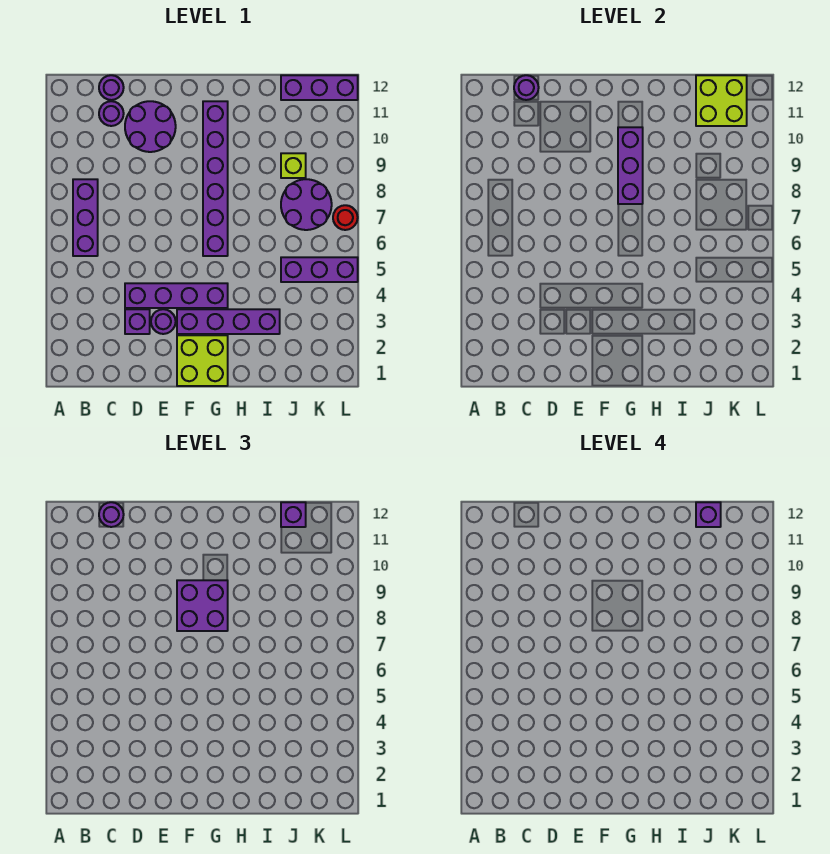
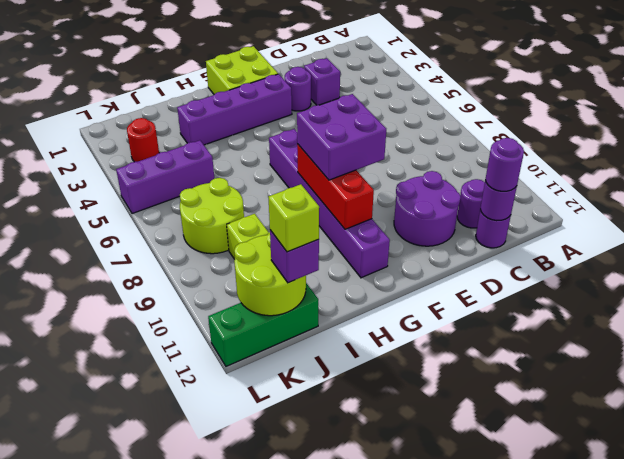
purple 1x3 brick [73,179,98,256] -> none
purple 1x4 brick [125,283,228,308] -> none
purple 1x3 brick [618,127,643,204] -> red 1x3 brick [297,144,374,229]
purple 2x2 round brick [281,179,332,230] -> lime 2x2 round brick [180,178,244,254]
lime 2x2 brick [696,75,747,126] -> lime 2x2 round brick [234,232,306,316]
purple 1x3 brick [281,75,358,100] -> green 1x3 brick [208,283,318,366]
purple 1x1 brick [696,502,721,527] -> lime 1x1 brick [268,184,319,252]
red 1x1 round brick [333,205,358,230] -> red 1x1 round brick moved to [127,118,159,162]

